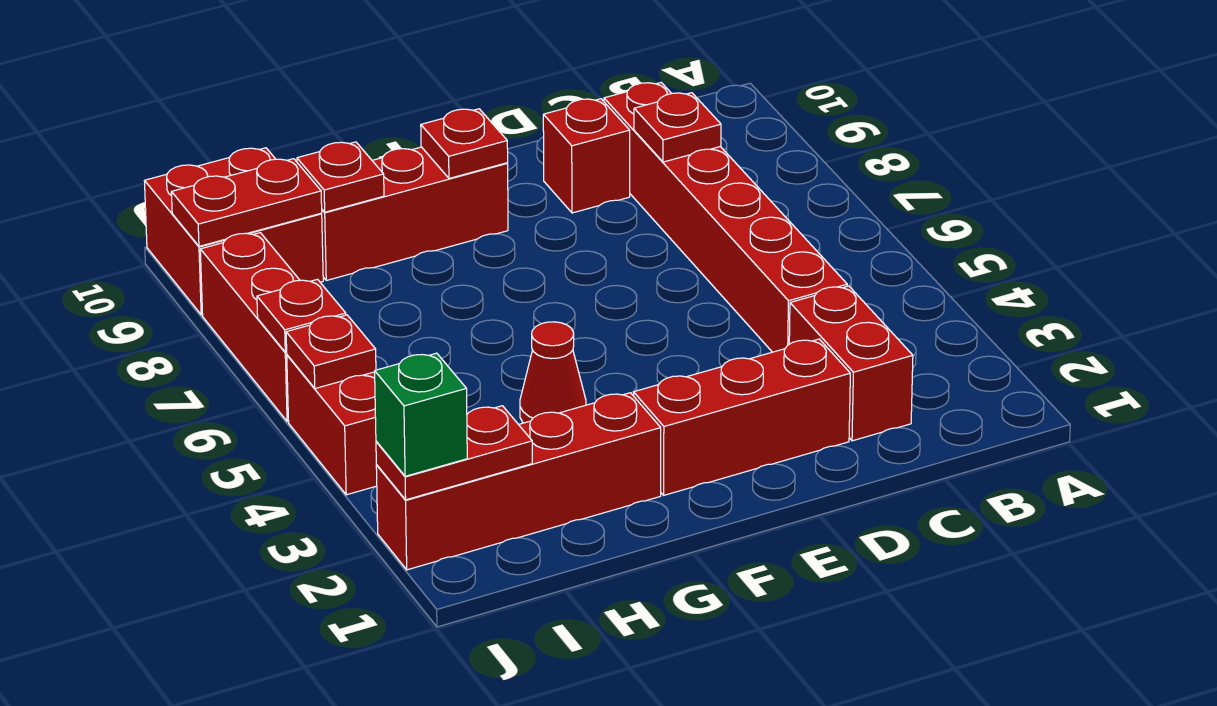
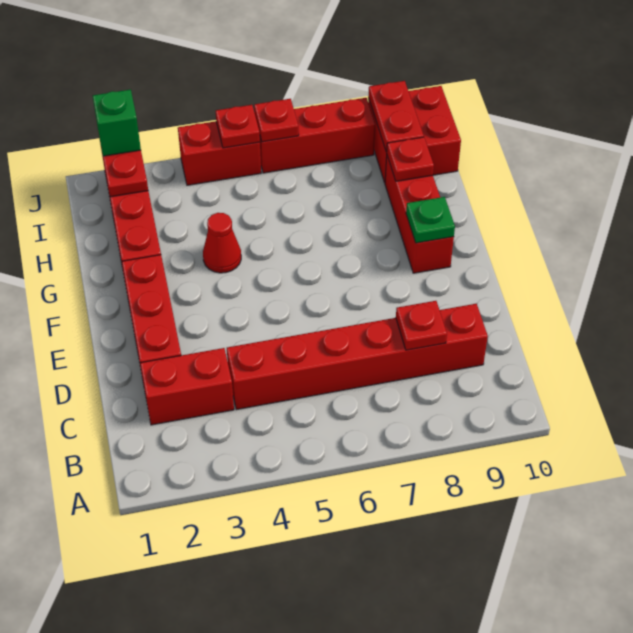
red 1x1 brick [543,99,630,213] -> none
red 1x1 plate [421,109,508,178] -> green 1x1 plate [406,197,455,243]

